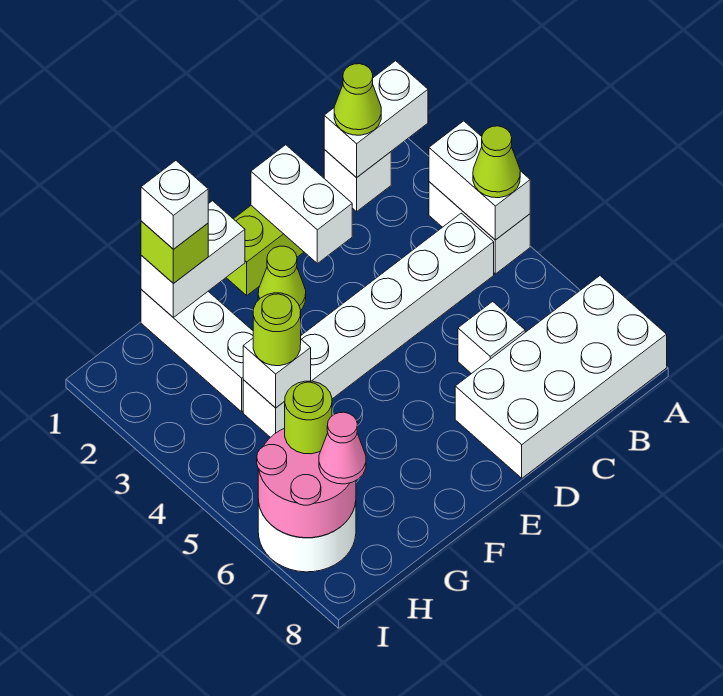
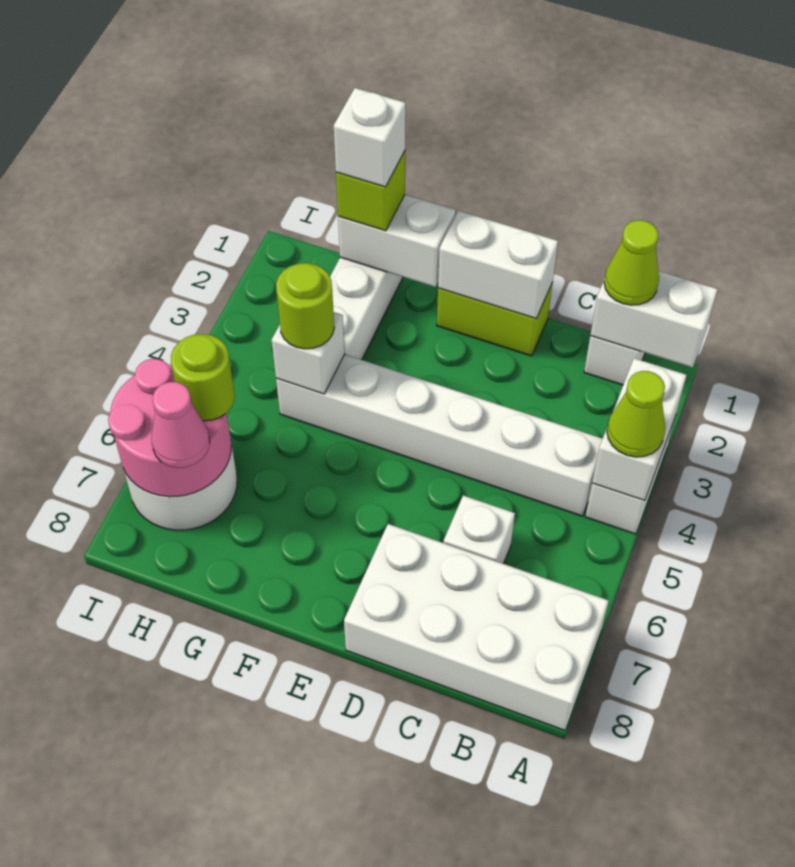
white 1x2 brick [251,145,352,264] -> white 1x2 brick turned to [438,211,558,319]
lime 1x1 cone [258,246,306,310] -> none

